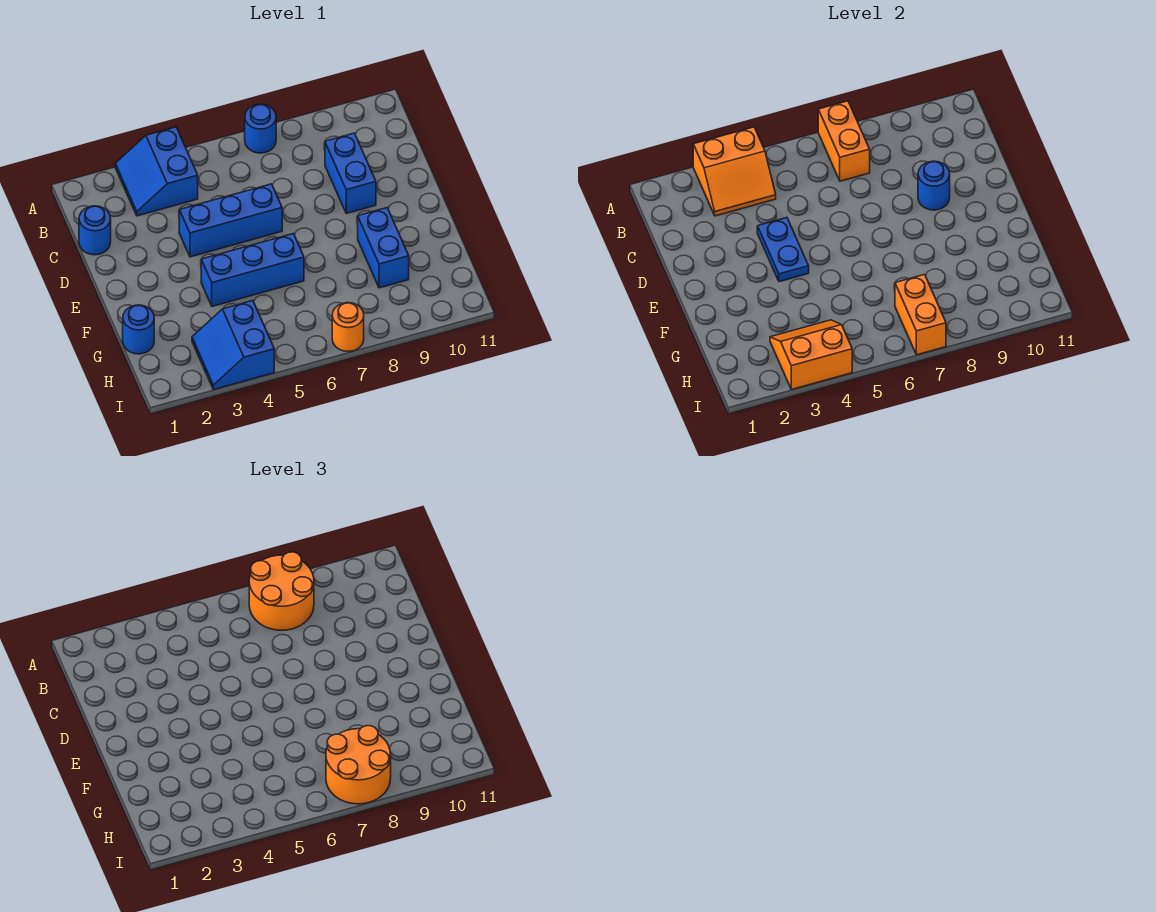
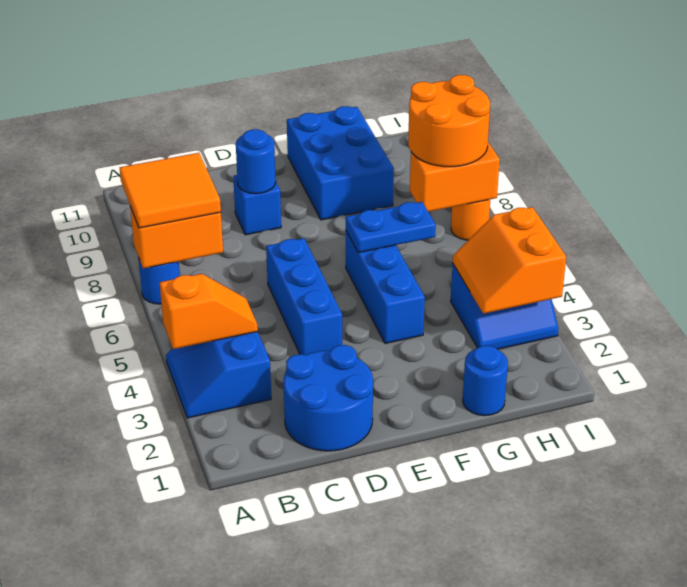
blue 2x2 slope [115,127,198,216] -> blue 2x2 slope turned to [166,332,271,418]
orange 2x2 slope [693,127,776,216] -> orange 1x2 slope [160,274,258,349]
orange 2x2 round brick [249,552,314,630] -> orange 2x2 tile [120,153,221,228]
blue 1x1 round brick [79,206,111,255] -> blue 2x2 round brick [284,345,373,451]
blue 1x2 brick [325,133,376,213] -> blue 1x1 brick [233,175,281,235]
blue 1x2 plate [757,218,809,282] -> blue 1x2 plate moved to [346,202,436,253]
blue 1x2 brick [358,208,409,288] -> blue 2x3 brick [287,106,394,220]

